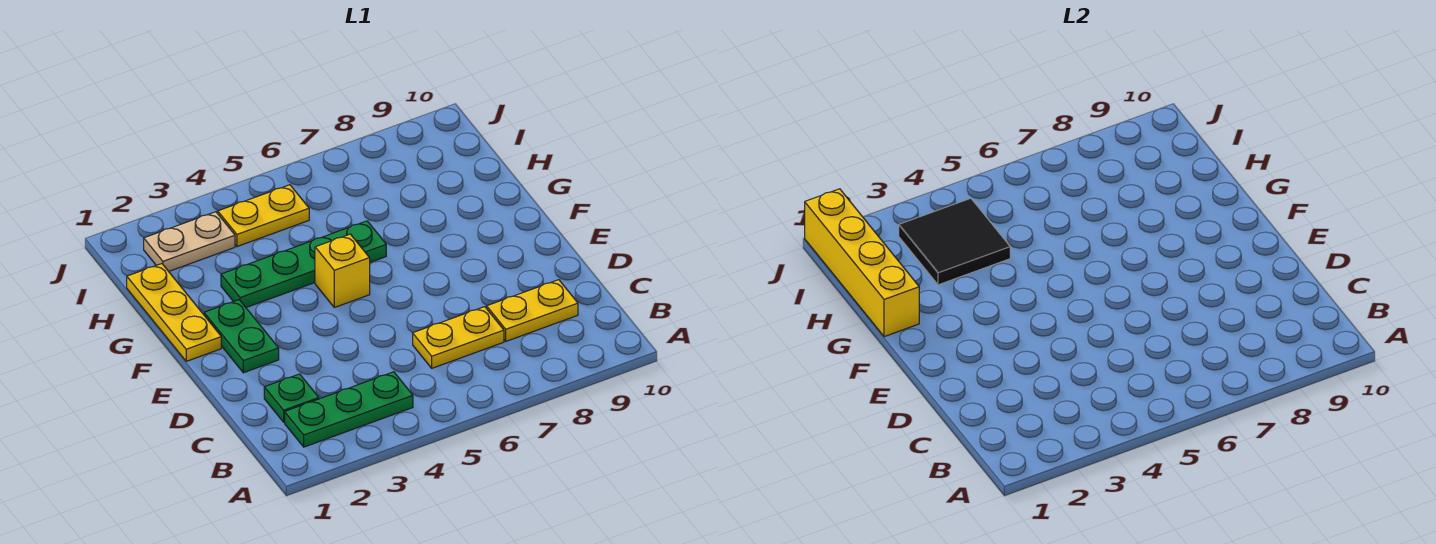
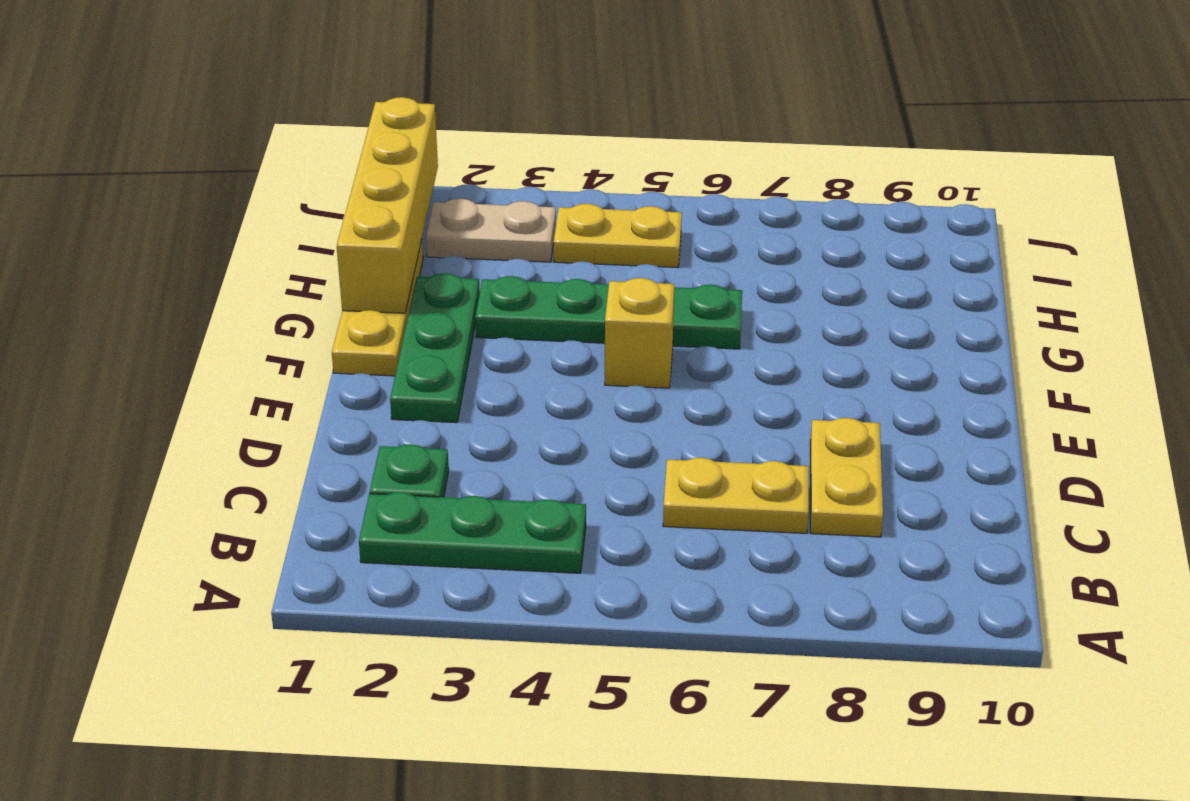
yellow 1x2 plate [487,280,578,341] -> yellow 1x2 plate turned to [810,418,883,537]
green 1x2 plate [204,300,279,373] -> green 1x3 plate [390,273,480,423]
black 2x2 tile [899,198,1010,285] -> none

